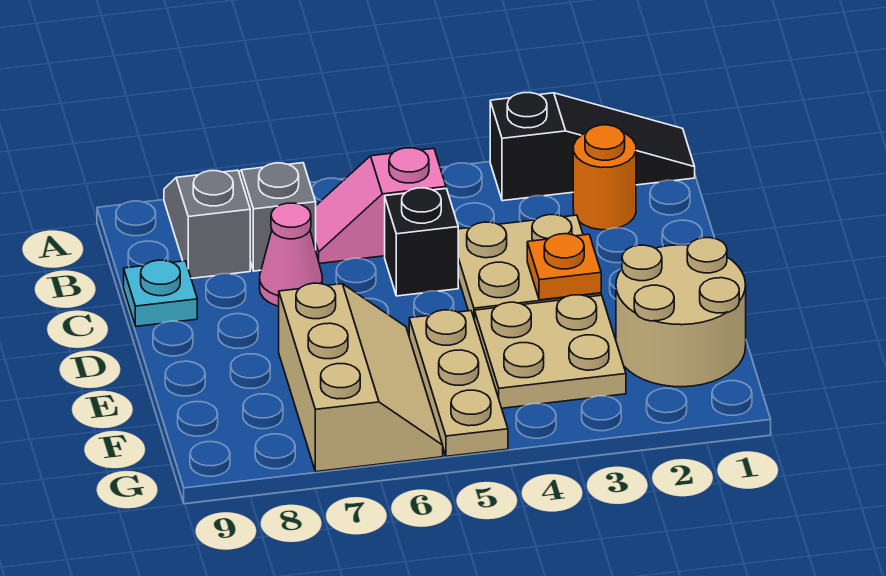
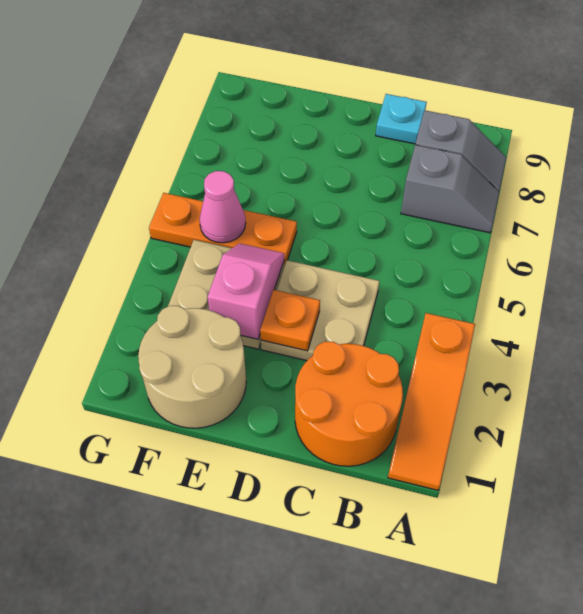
black 1x3 slope [490,93,695,201] -> orange 1x3 slope [388,313,475,490]
orange 1x1 round brick [573,125,636,230] -> orange 2x2 round brick [295,342,403,466]
pink 1x2 slope [316,148,446,264] -> pink 1x2 slope moved to [208,243,284,339]
black 1x1 brick [385,188,458,296] -> none
pink 1x1 cone [260,203,322,306] -> pink 1x1 cone moved to [199,171,246,243]
tan 1x3 plate [409,310,508,456] -> orange 1x3 plate [149,193,297,266]
tan 2x3 slope [279,283,443,472] -> none

